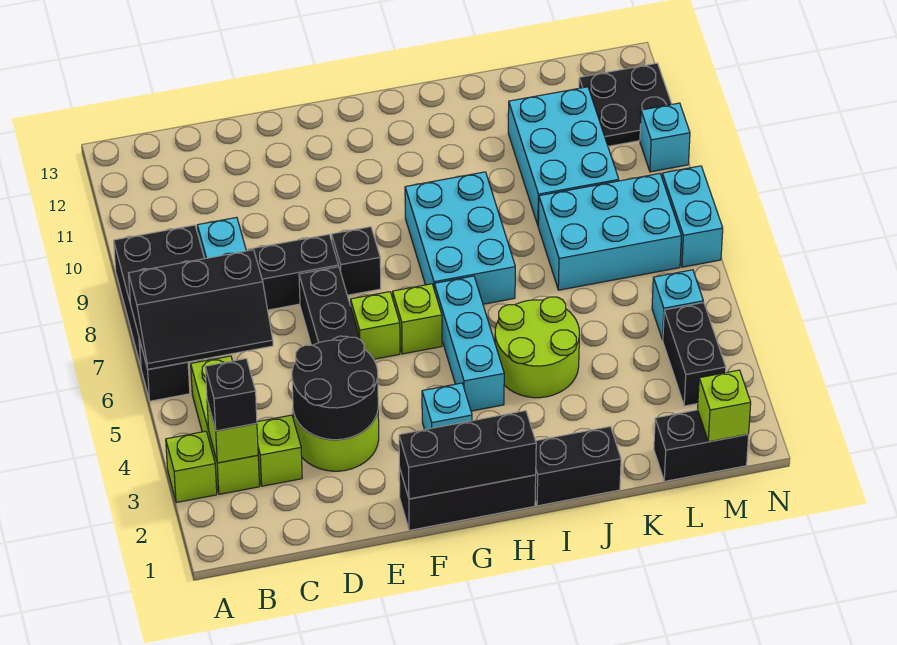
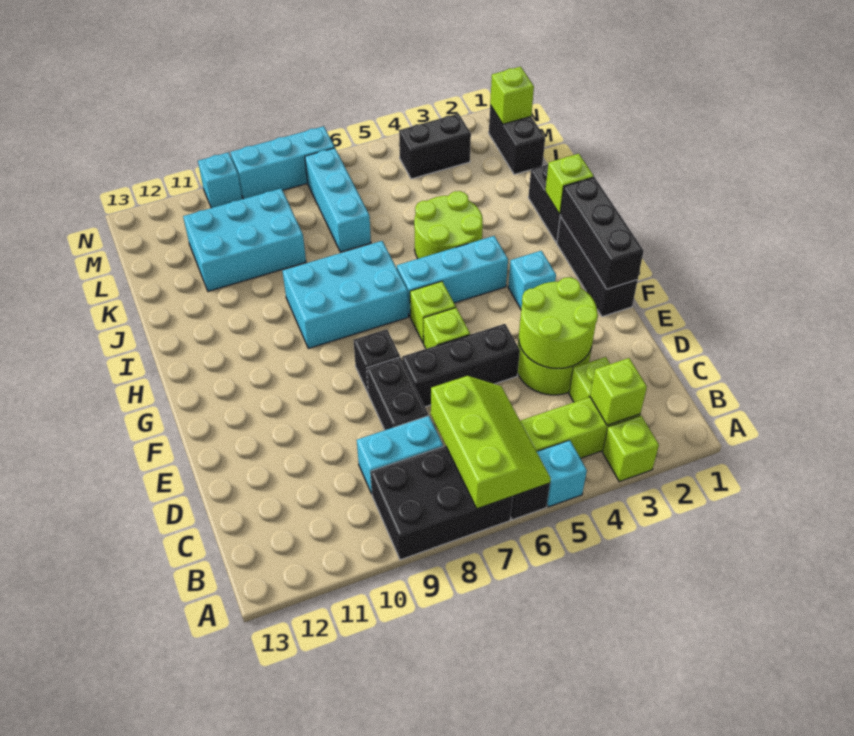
black 2x3 slope [129,250,273,369] -> lime 2x3 slope [431,376,551,509]
black 1x1 brick [205,359,257,431] -> none
black 2x2 round brick [292,337,378,440] -> lime 2x2 round brick [519,277,598,368]
none -> lime 1x1 brick [545,154,594,214]
cyan 2x3 brick [538,174,681,290] -> cyan 1x3 brick [305,148,371,252]
cyan 1x1 brick [652,270,703,340] -> cyan 1x1 brick moved to [537,440,587,507]
black 2x2 plate [579,63,672,146] -> none
cyan 1x2 brick [662,166,723,267] -> cyan 1x3 brick [230,126,335,199]

